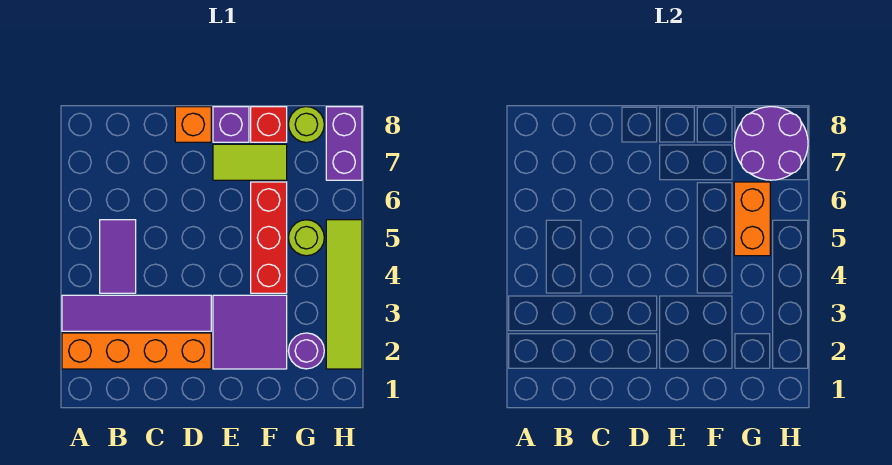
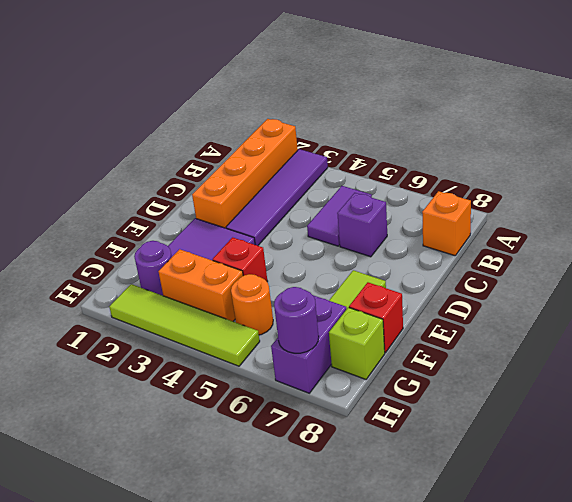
purple 1x2 tile [100,220,136,293] -> purple 1x2 tile turned to [307,186,372,246]
orange 1x1 brick [175,107,211,142] -> orange 1x1 brick moved to [422,191,471,256]
purple 1x1 brick [213,107,249,142] -> purple 1x1 brick moved to [337,193,387,257]
red 1x3 brick [251,182,287,293] -> red 1x1 brick [212,237,268,282]
lime 1x1 round brick [288,220,324,256] -> orange 1x1 round brick [231,274,273,335]
orange 1x2 brick [734,182,770,256] -> orange 1x2 brick moved to [158,249,243,321]
purple 2x2 round brick [734,107,808,180] -> purple 1x1 round brick [274,287,319,353]
lime 1x1 round brick [289,107,324,142] -> lime 1x1 brick [329,307,385,379]
purple 1x2 brick [326,107,362,180] -> purple 1x2 brick turned to [271,295,347,393]

